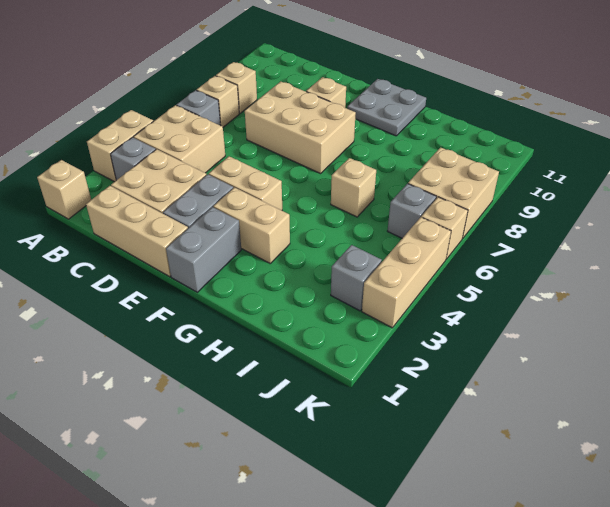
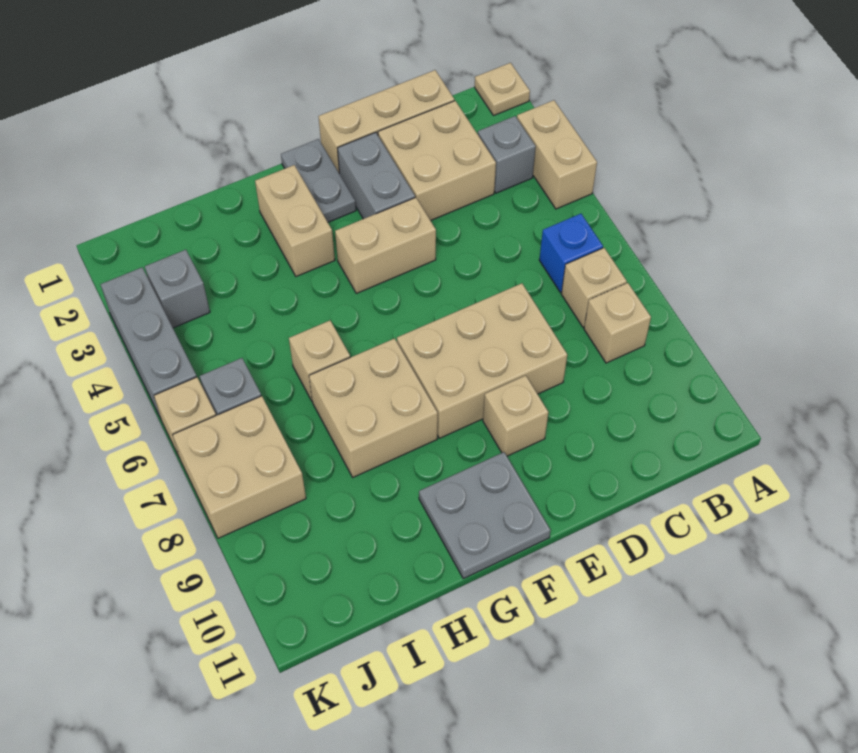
tan 1x1 brick [37,160,91,219] -> tan 1x1 plate [475,63,530,116]
tan 2x2 brick [134,105,225,173] -> tan 2x2 brick moved to [309,339,438,477]
grey 1x1 brick [177,90,221,126] -> blue 1x1 brick [539,214,603,293]
grey 1x2 brick [166,207,241,292] -> grey 1x2 plate [281,139,356,222]
tan 1x2 brick [213,188,290,263] -> tan 1x2 brick turned to [255,165,335,277]
tan 1x3 brick [362,217,451,328] -> grey 1x3 brick [101,268,197,418]

